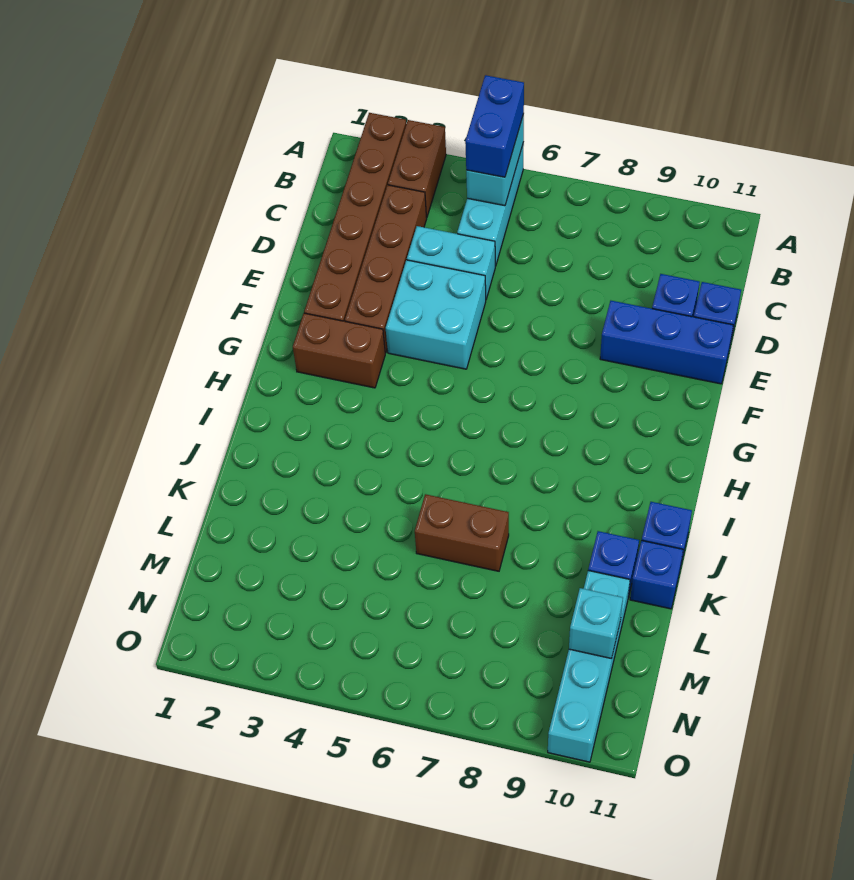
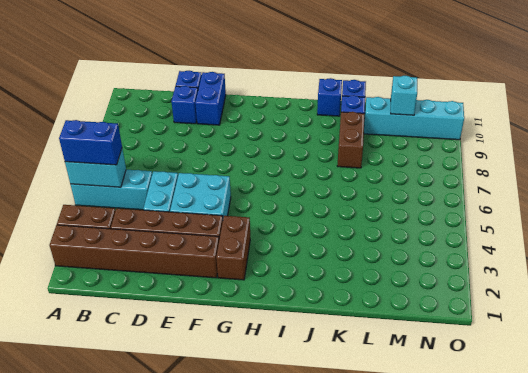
blue 1x3 brick [600,301,733,384] -> blue 1x2 brick [195,72,226,125]
brown 1x2 brick [415,494,509,571] -> brown 1x2 brick moved to [337,112,365,168]

